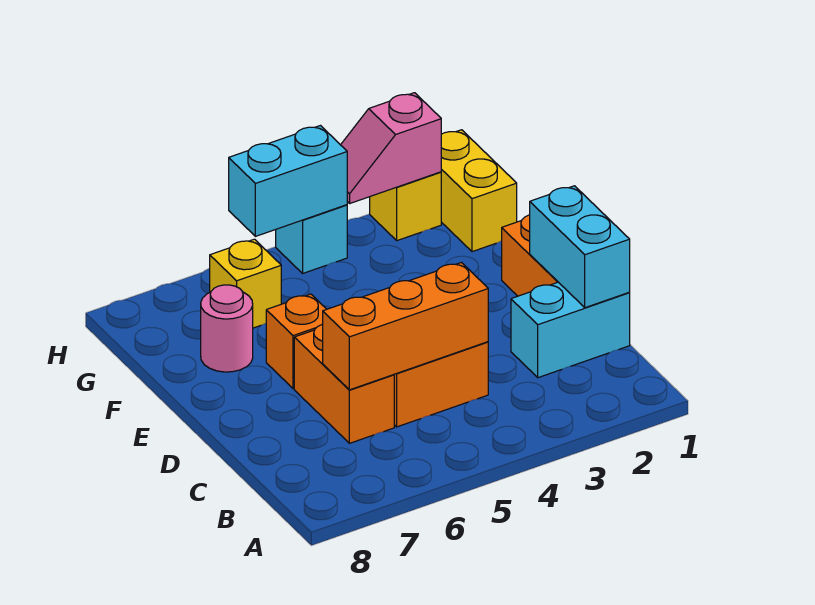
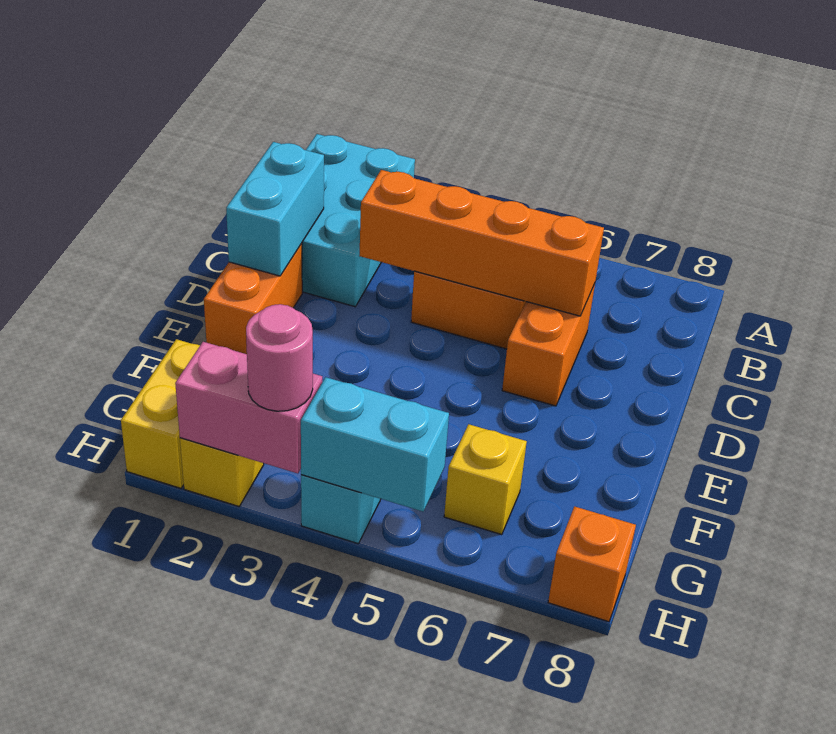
cyan 1x2 brick [511,282,630,378] -> cyan 2x3 brick [302,134,415,307]
orange 1x3 brick [323,263,488,390] -> orange 1x4 brick [359,170,604,316]
orange 1x1 brick [266,294,327,389] -> orange 1x1 brick moved to [548,506,636,622]
pink 1x1 round brick [201,285,253,372] -> pink 1x1 round brick moved to [246,304,313,411]
pink 1x2 slope [341,93,441,203] -> pink 1x2 brick [175,342,322,473]

